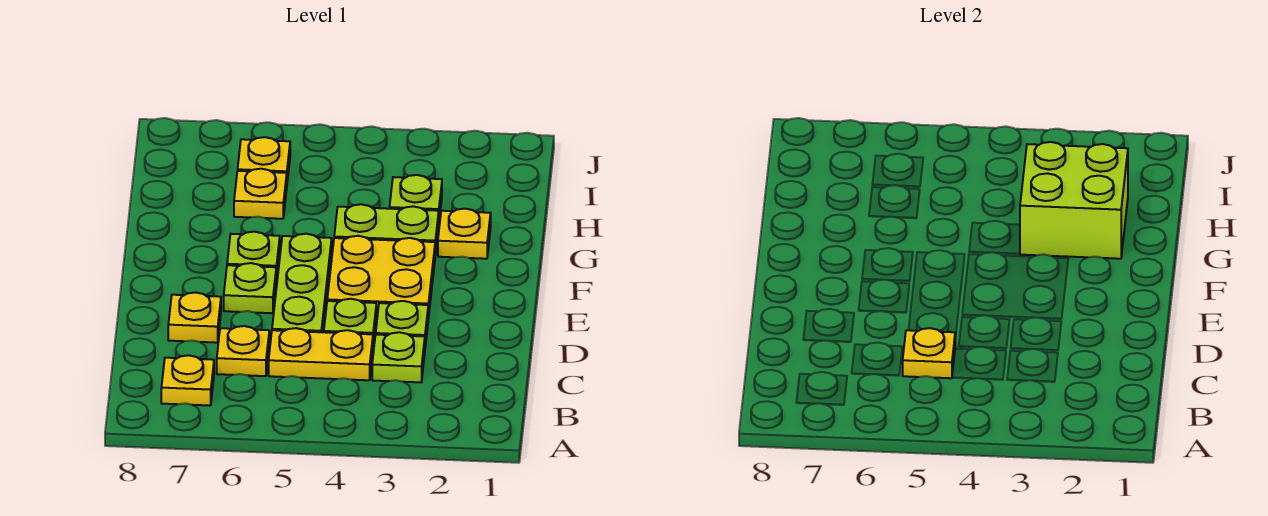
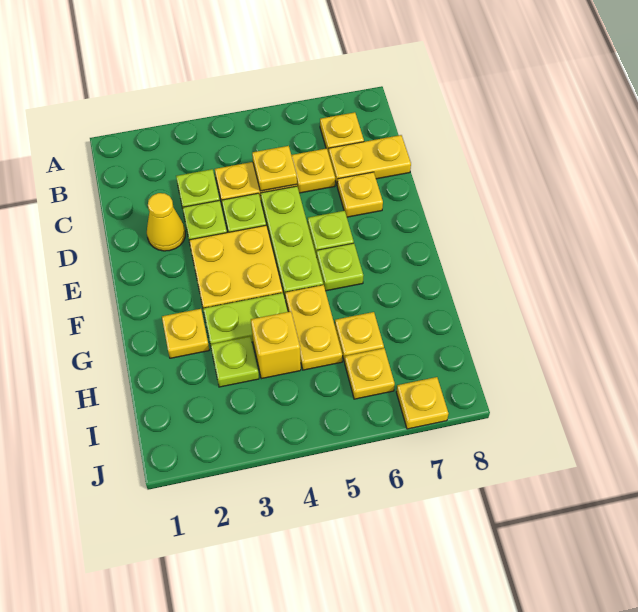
none -> yellow 1x2 plate [329,135,411,185]
none -> yellow 1x1 cone [147,193,185,251]
lime 2x2 brick [1020,142,1128,259] -> none
none -> yellow 1x2 plate [285,285,342,370]
none -> yellow 1x1 brick [251,311,301,379]
none -> yellow 1x1 plate [396,377,449,429]

